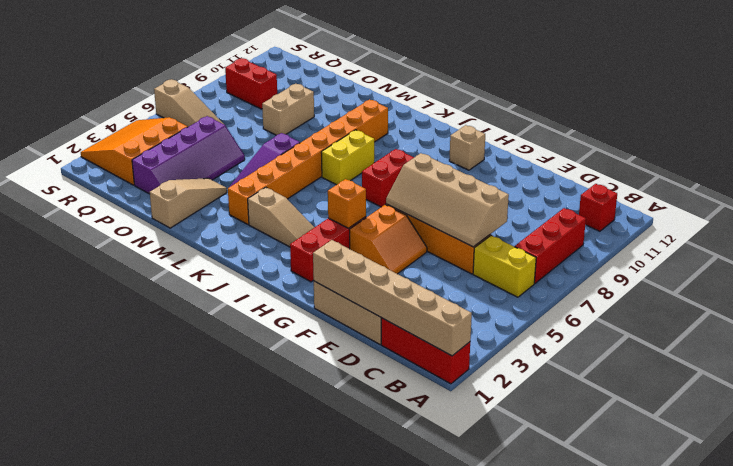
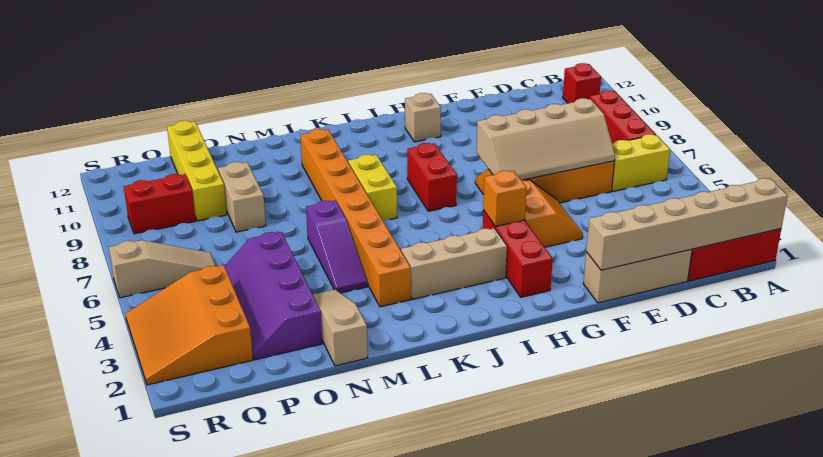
tan 1x3 slope [248,187,315,247] -> tan 1x3 brick [401,228,507,299]
purple 2x4 slope [132,116,245,194] -> purple 2x4 slope turned to [224,232,322,360]
none -> yellow 1x4 brick [167,121,227,221]

